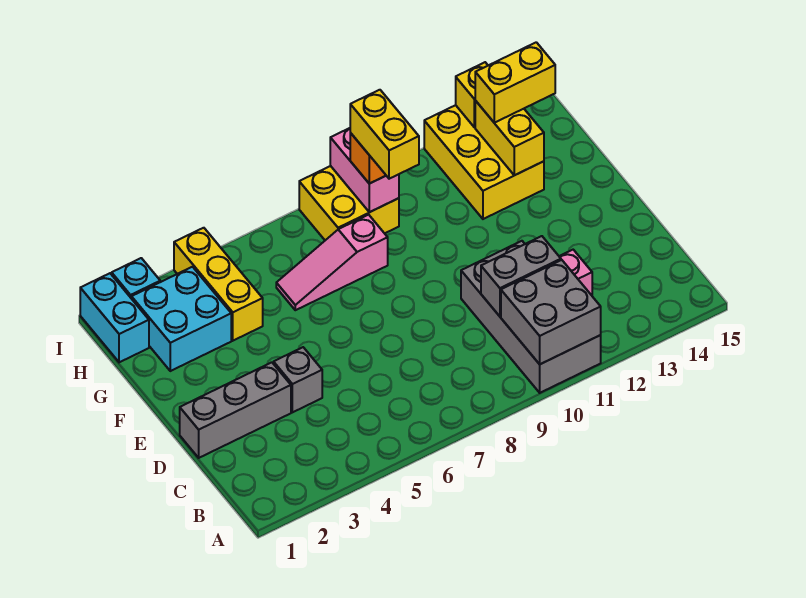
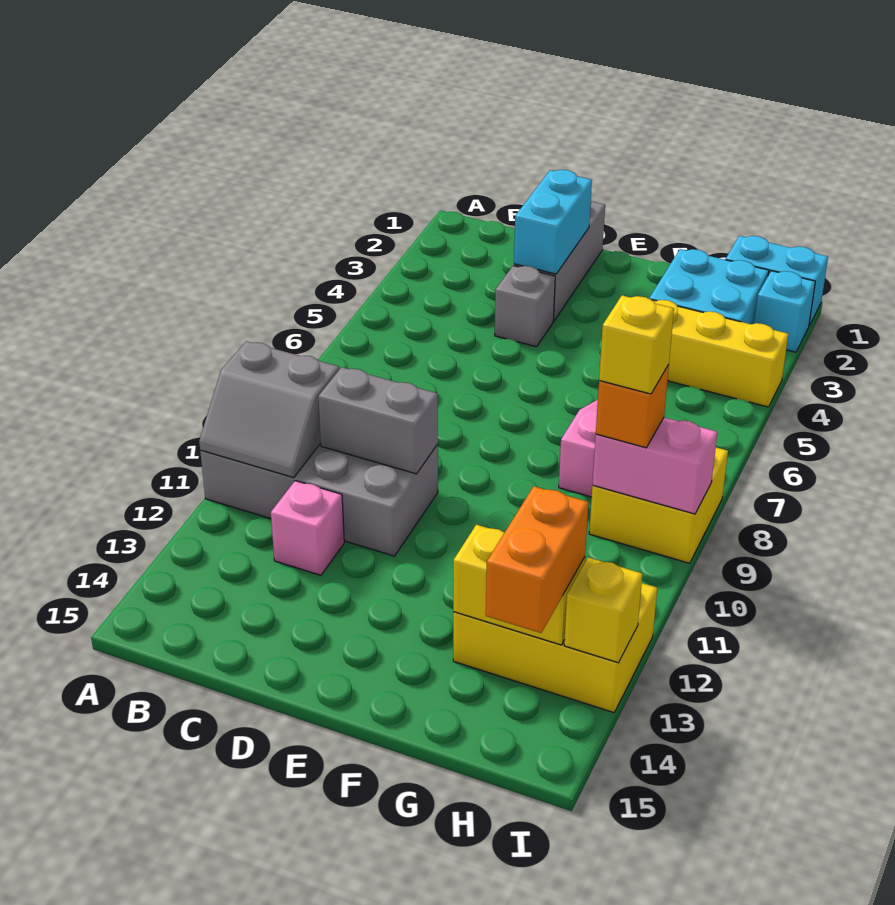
grey 2x2 brick [501,260,601,364] -> grey 2x2 slope [199,341,339,478]
grey 1x2 brick [481,236,561,316] -> grey 1x2 brick turned to [318,367,438,474]
none -> cyan 1x2 brick [514,170,592,274]
yellow 1x2 brick [350,90,419,179] -> yellow 1x1 brick [599,295,674,394]
yellow 1x2 brick [475,42,555,123] -> orange 1x2 brick [486,486,588,633]

